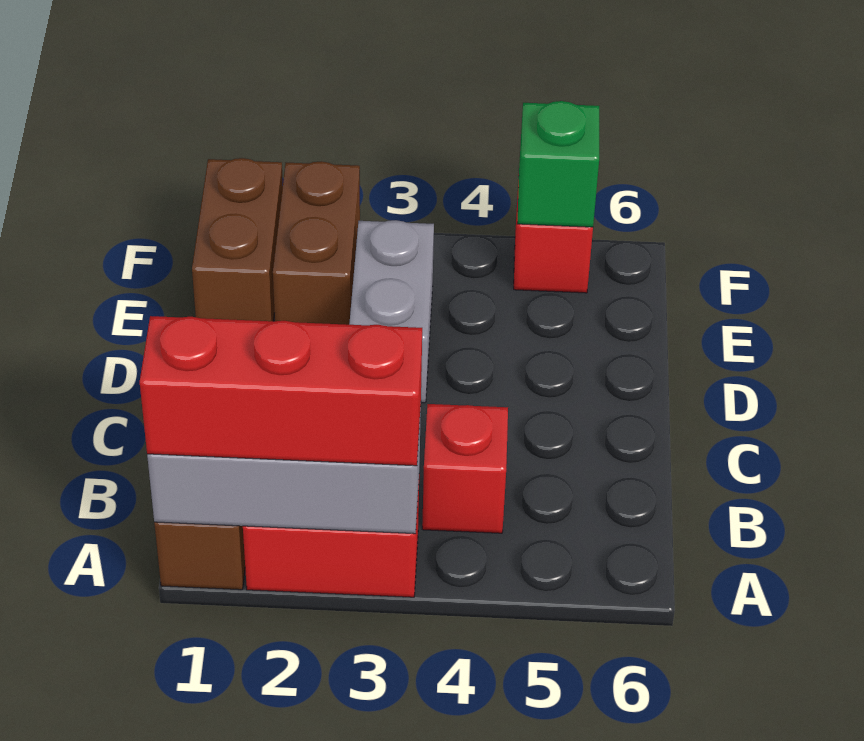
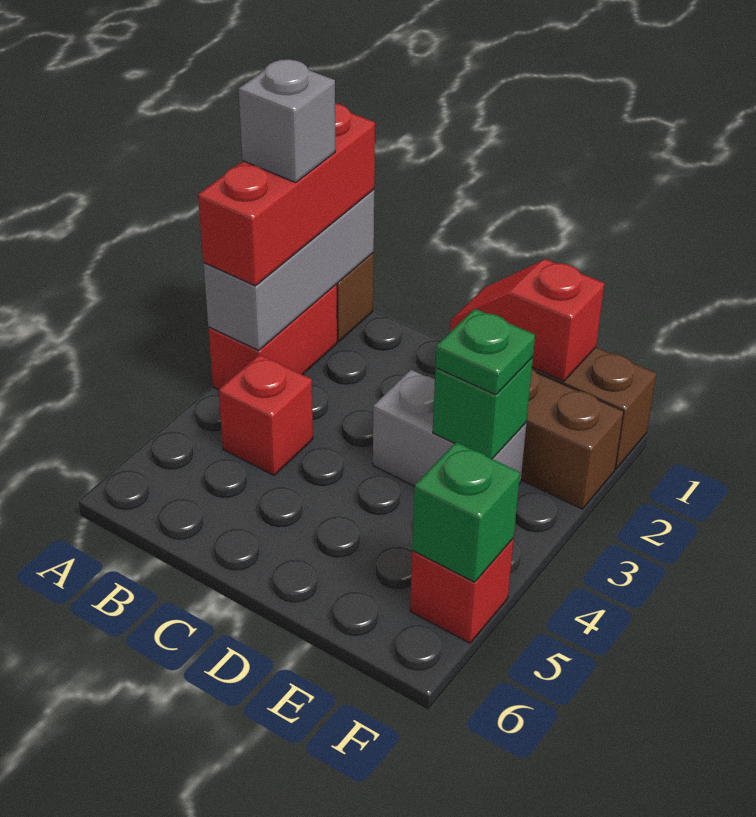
none -> grey 1x1 brick [239,59,335,182]
none -> red 1x2 slope [450,259,605,381]
none -> green 1x1 brick [433,357,533,459]
none -> green 1x1 plate [436,309,535,395]

